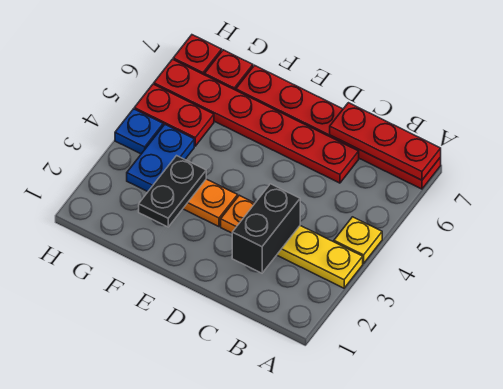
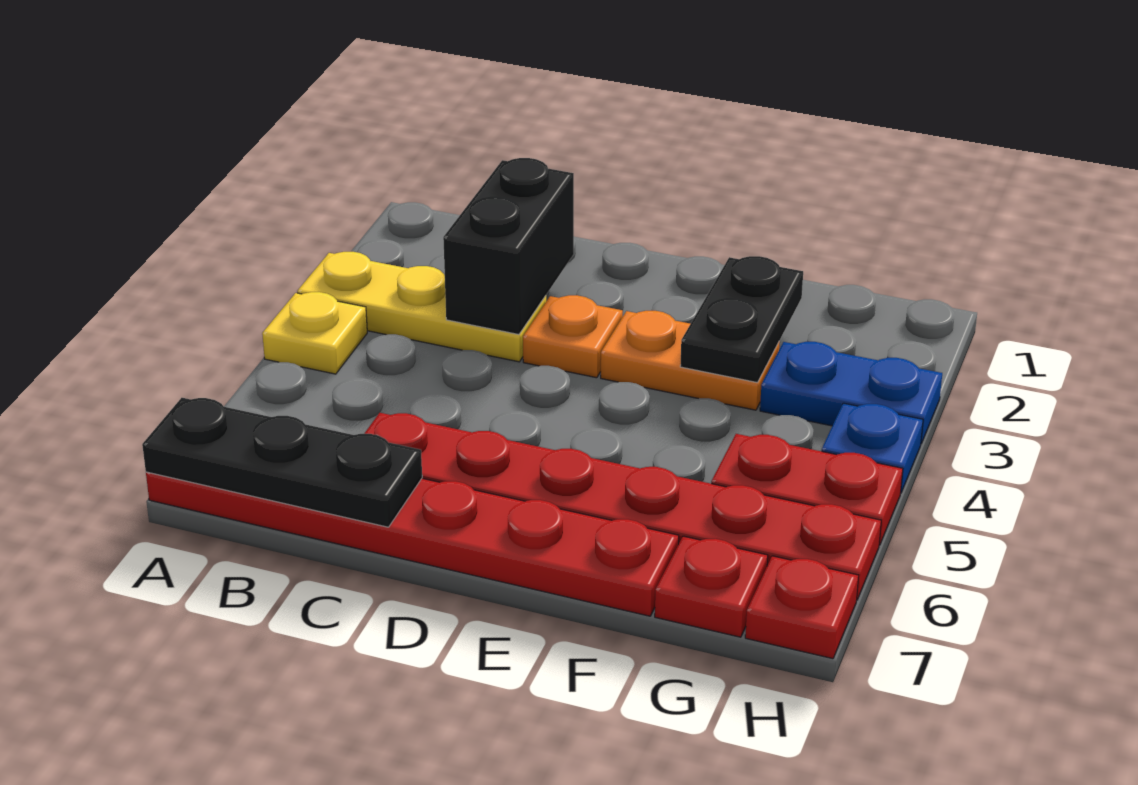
red 1x3 plate [330,103,441,180] -> black 1x3 plate [142,398,422,527]
blue 1x2 plate [127,125,194,192] -> blue 1x2 plate turned to [760,342,942,444]

